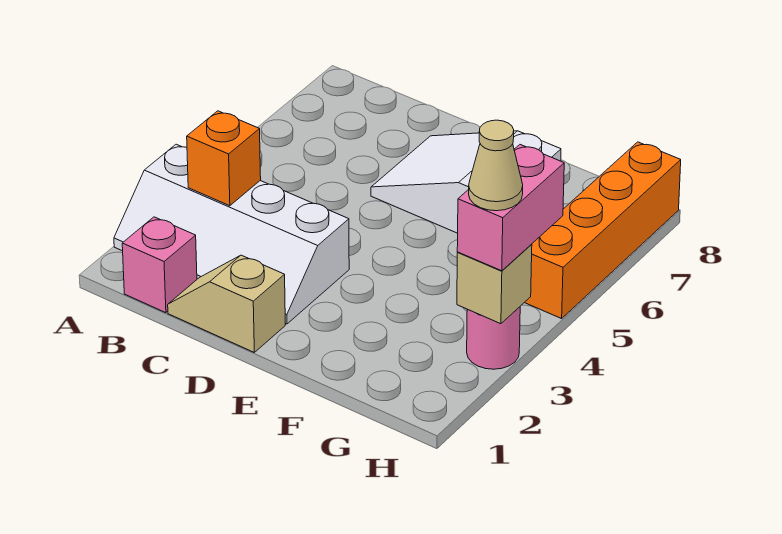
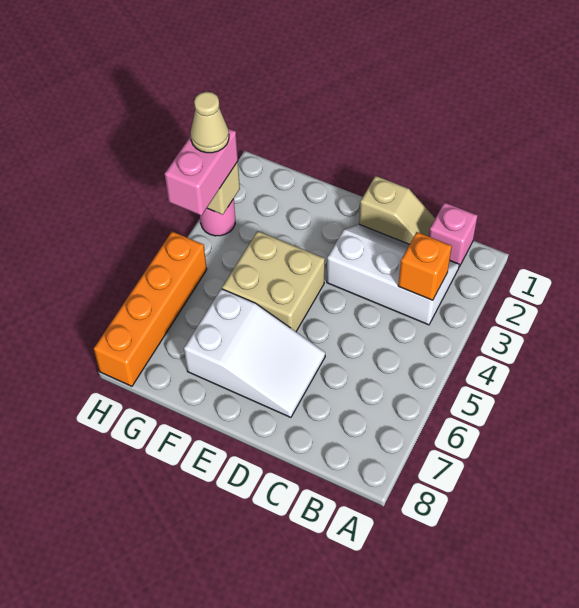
white 2x4 slope [114,144,349,324] -> white 2x3 slope [327,224,459,325]
none -> tan 2x2 brick [222,231,325,331]

